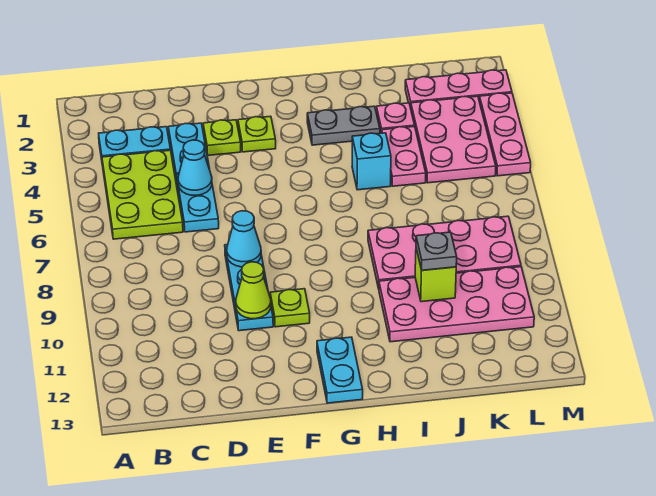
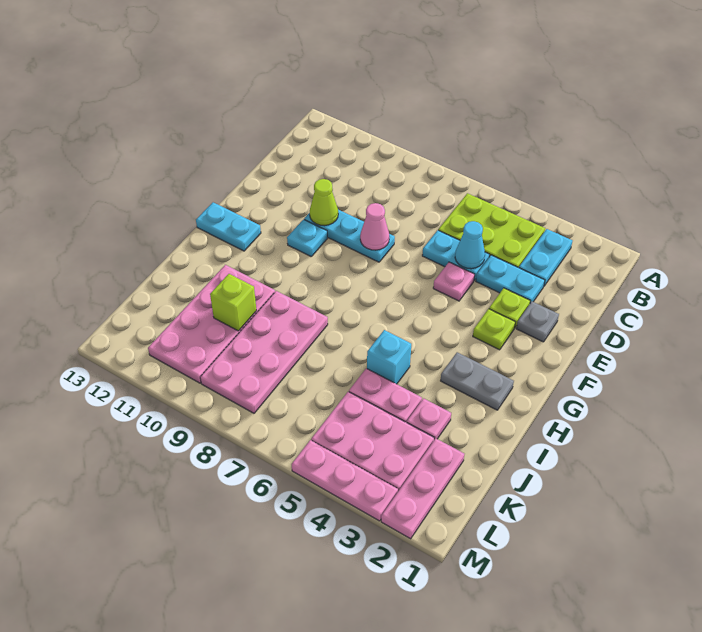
none -> pink 1x1 plate [433,262,475,301]
cyan 1x1 cone [227,211,261,267] -> pink 1x1 cone [360,203,389,250]
lime 1x1 plate [270,289,310,327] -> cyan 1x1 plate [287,219,327,256]
grey 1x2 plate [307,106,380,145] -> grey 1x2 plate turned to [441,352,514,410]
grey 1x1 plate [416,232,457,270] -> grey 1x1 plate moved to [516,302,559,342]

